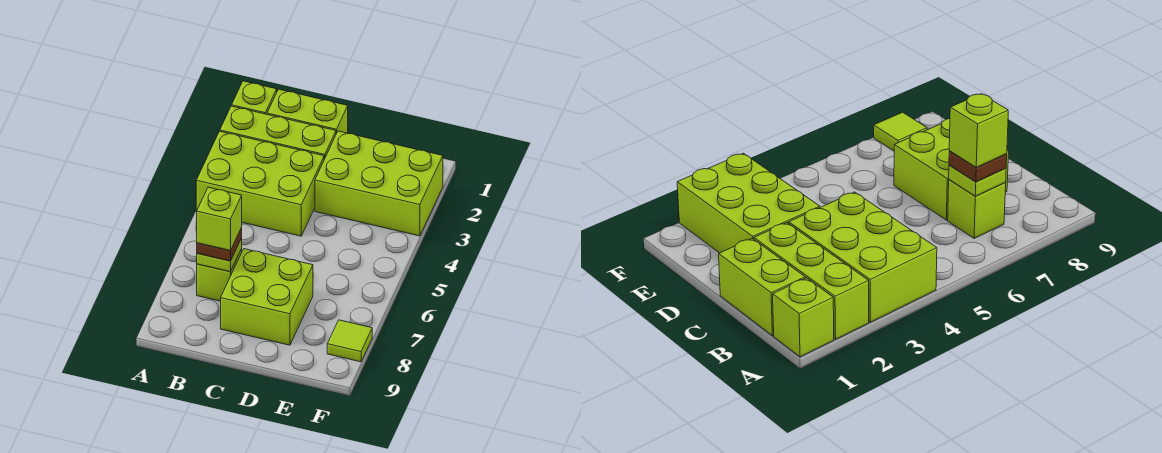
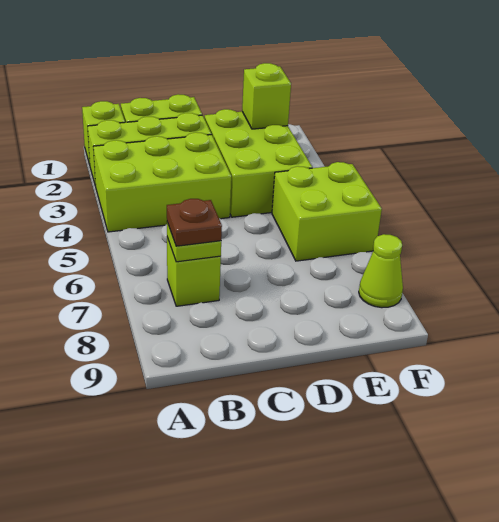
lime 1x1 brick [197,187,242,251] -> lime 1x1 brick moved to [242,63,291,129]
lime 2x2 brick [221,249,313,345] -> lime 2x2 brick moved to [272,162,382,261]
lime 2x3 brick [315,131,443,236] -> lime 2x3 brick turned to [204,109,312,217]
lime 1x1 tile [327,320,372,362] -> lime 1x1 cone [359,234,403,308]

